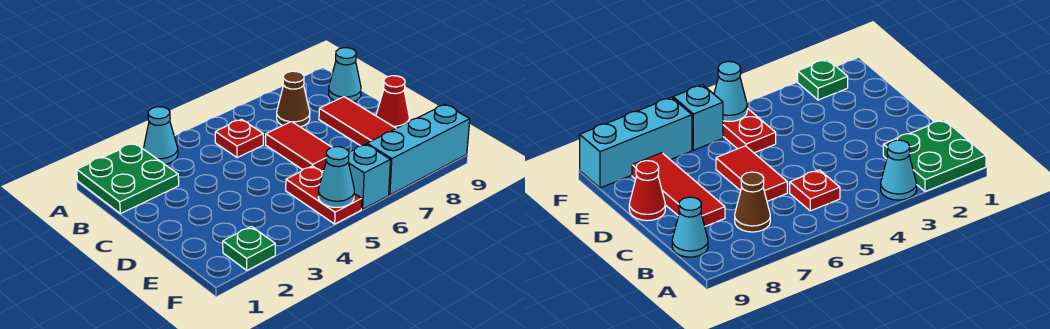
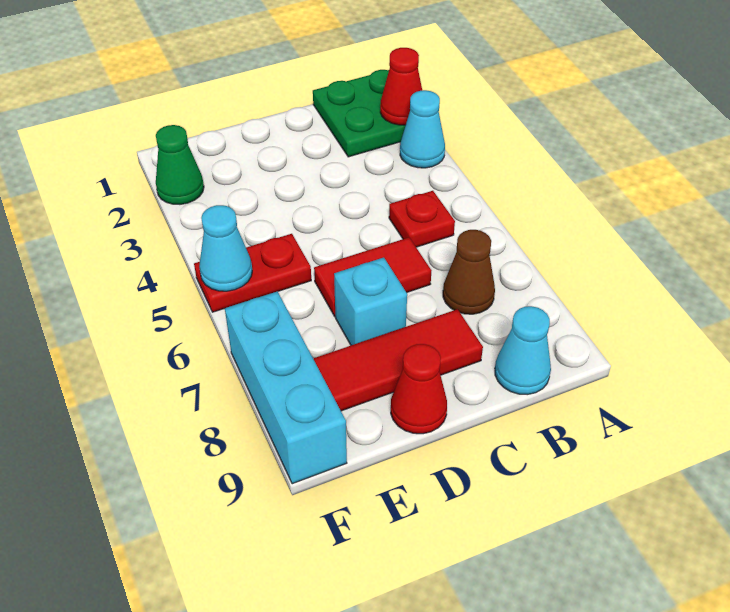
none -> red 1x1 cone [380,48,422,125]
green 1x1 plate [223,226,275,270] -> green 1x1 cone [156,125,204,204]
cyan 1x1 brick [348,144,390,209] -> cyan 1x1 brick moved to [334,258,407,345]

